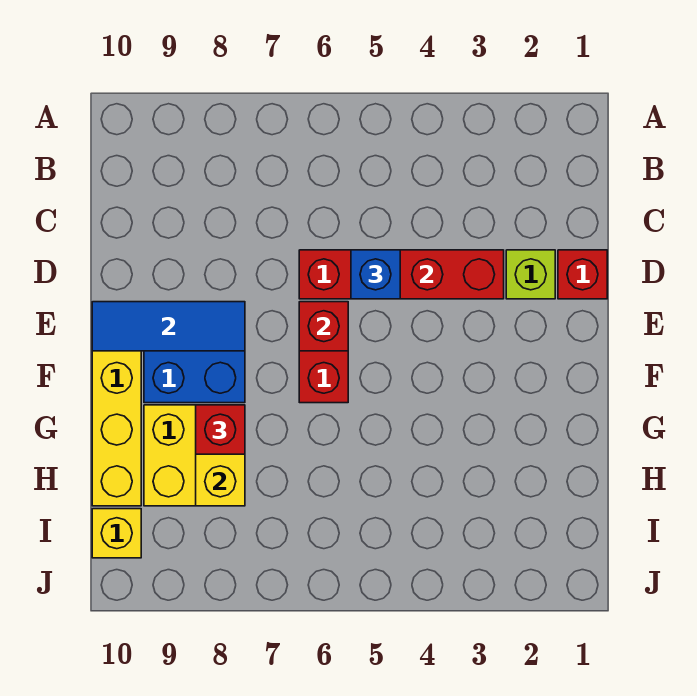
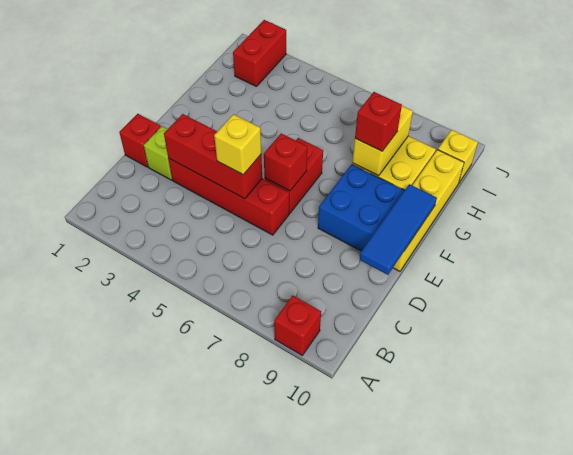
none -> red 1x1 brick [274,296,321,355]
blue 1x1 brick [351,250,400,299] -> yellow 1x1 brick [214,114,261,175]
blue 1x3 tile [92,302,245,351] -> blue 1x3 tile turned to [360,184,437,275]
none -> red 1x2 brick [233,20,286,87]

